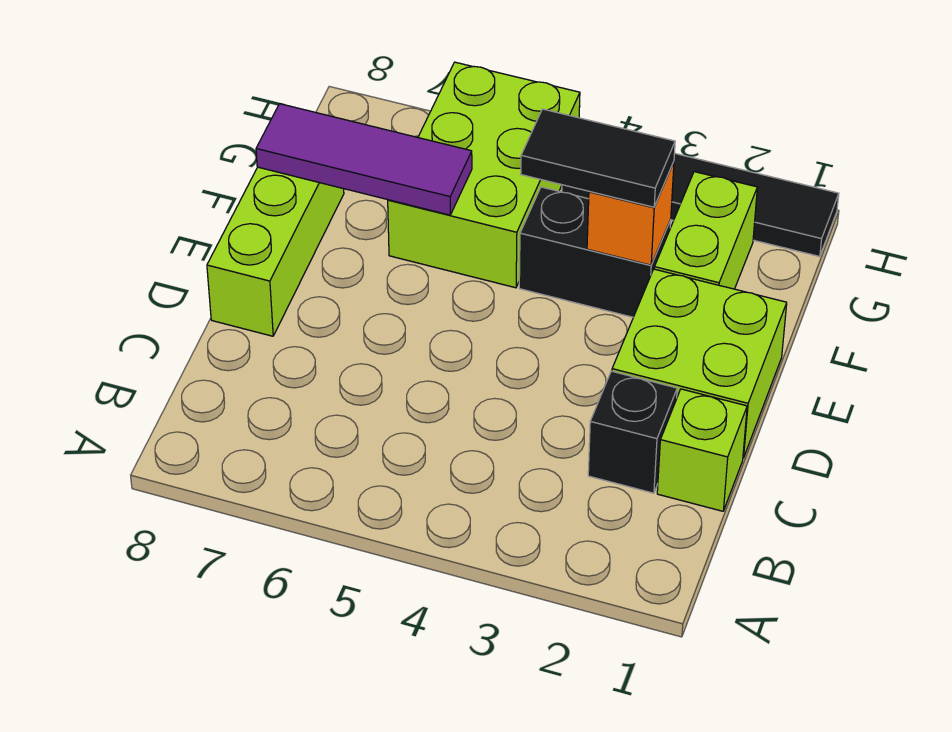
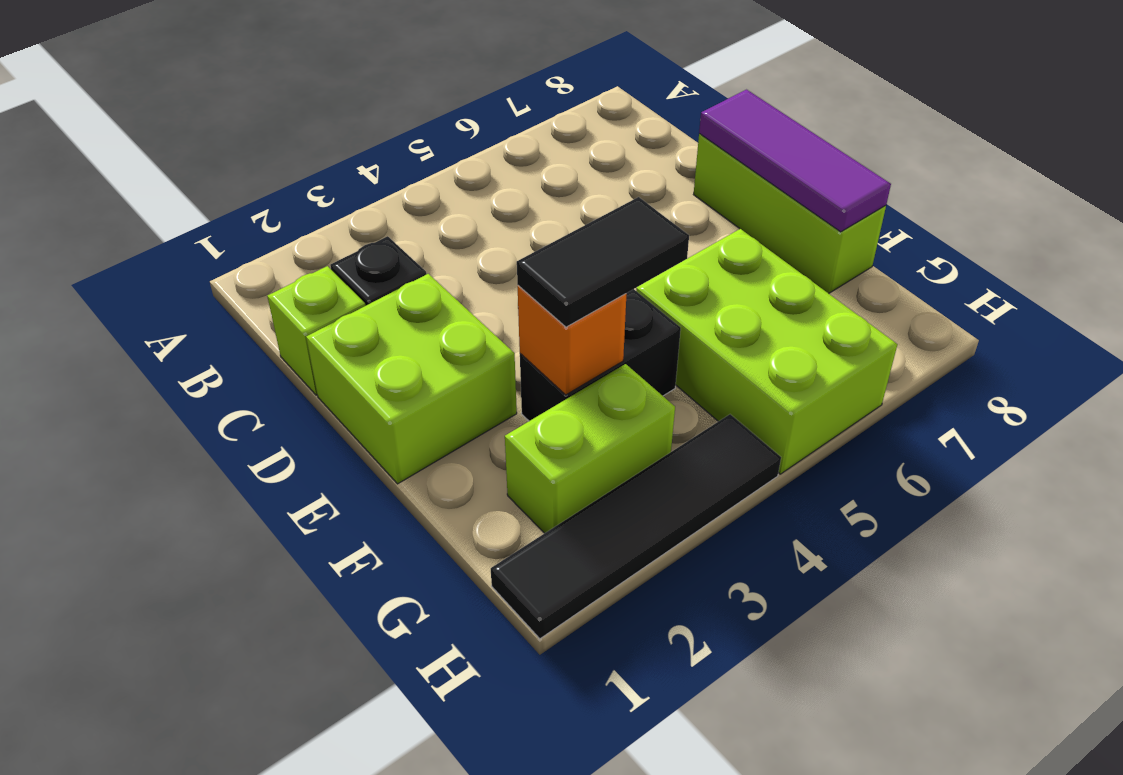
lime 1x2 brick [654,172,757,289] -> lime 1x2 brick turned to [505,364,675,533]
purple 1x3 tile [256,104,472,215] -> purple 1x3 tile turned to [699,90,891,232]

